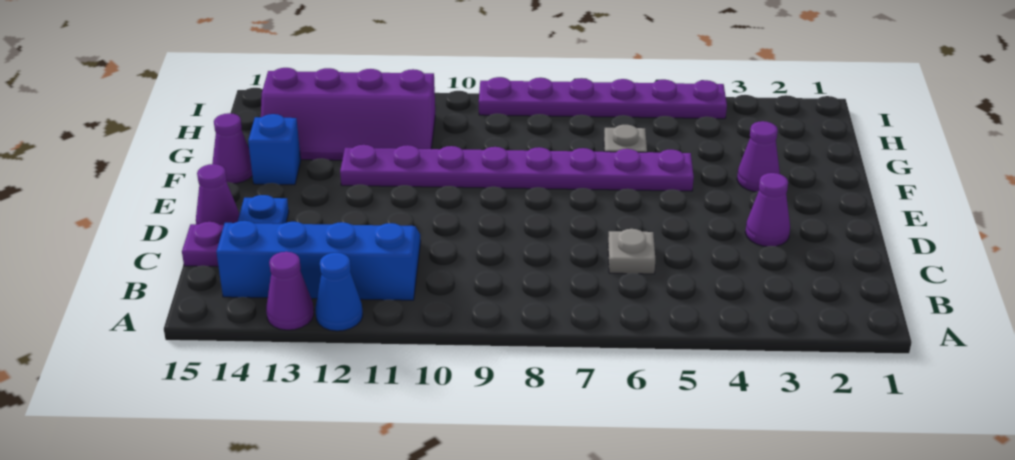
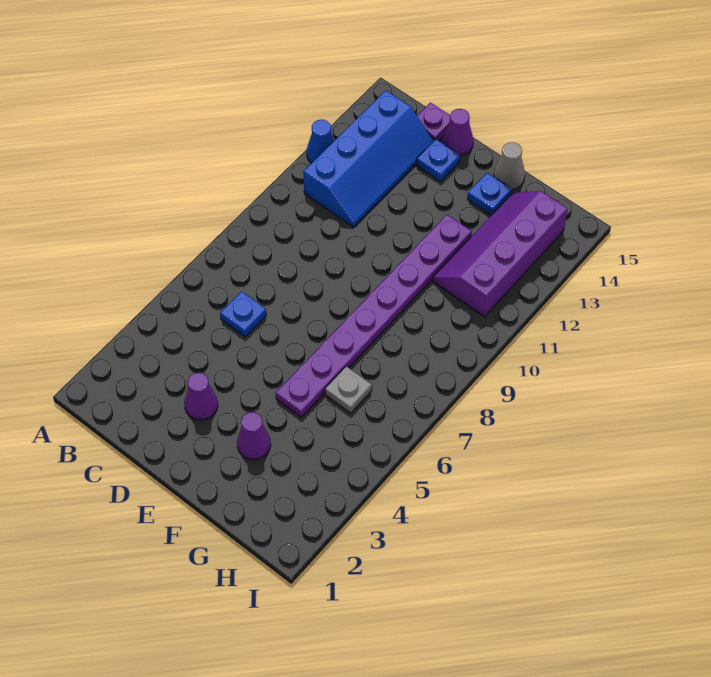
purple 1x1 cone [266,252,314,330] -> none
grey 1x1 plate [608,229,655,274] -> blue 1x1 plate [220,292,266,337]
blue 1x1 brick [248,114,301,185] -> blue 1x1 plate [468,173,512,215]
purple 1x1 cone [212,113,252,183] -> grey 1x1 cone [494,142,525,189]
purple 1x6 plate [479,77,727,119] -> none

